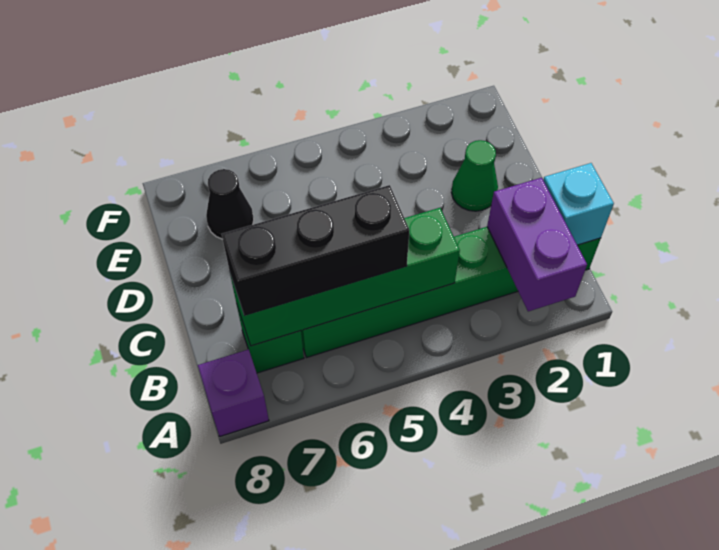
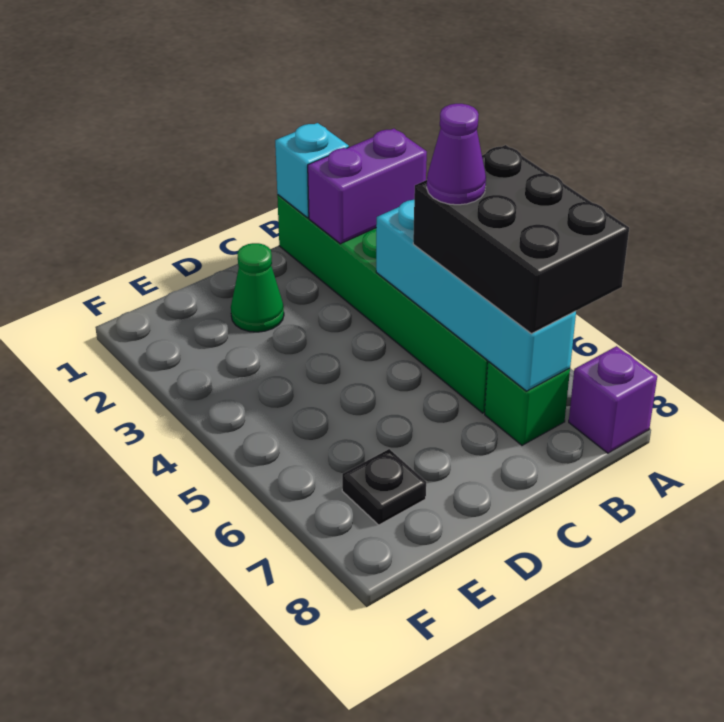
green 1x4 brick [230,208,460,346] -> cyan 1x4 brick [376,200,576,391]
black 1x3 brick [222,185,410,315] -> black 2x3 brick [413,145,629,334]
none -> purple 1x1 cone [427,104,486,205]
black 1x1 cone [206,169,254,239] -> black 1x1 plate [342,449,426,525]

